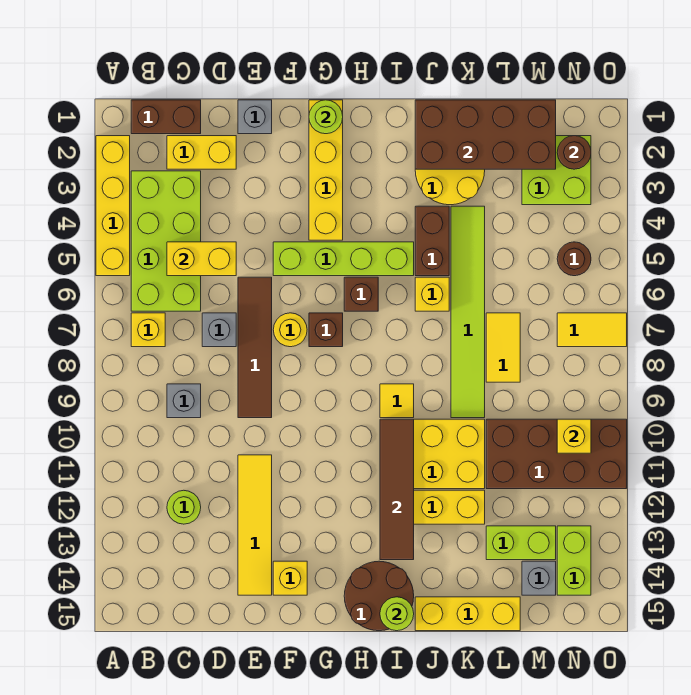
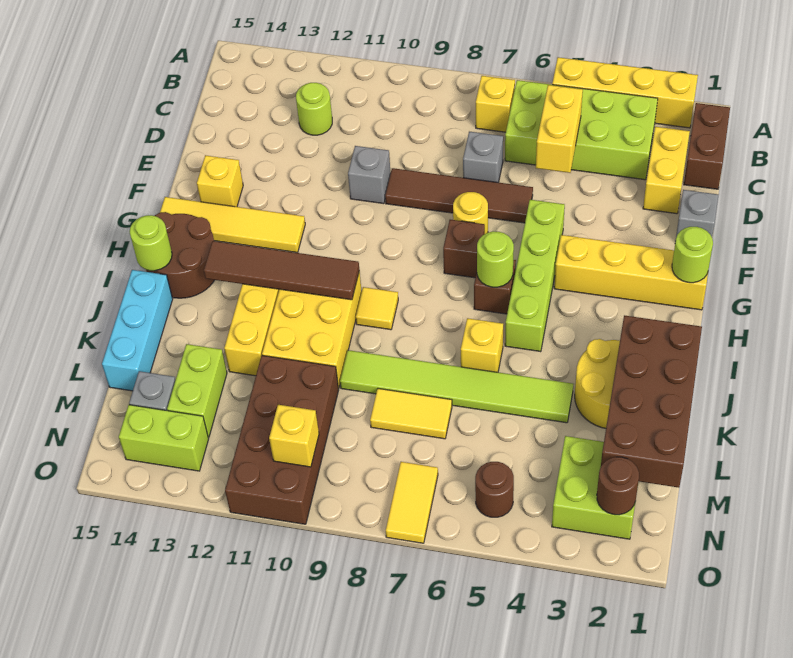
grey 1x1 brick [167,384,201,418] -> grey 1x1 brick moved to [348,146,391,204]
yellow 1x4 tile [238,455,272,595] -> yellow 1x4 tile moved to [160,197,305,253]
none -> lime 1x1 round brick [477,231,514,287]
brown 1x2 brick [415,206,449,276] -> none
yellow 1x3 brick [415,597,520,631] -> cyan 1x3 brick [102,270,173,391]

